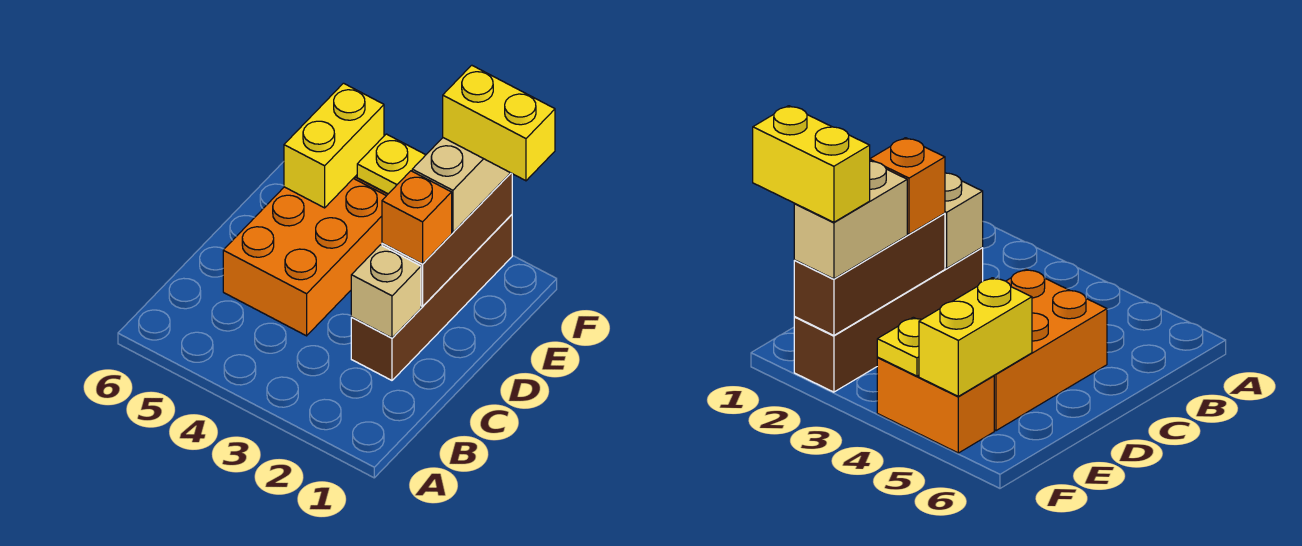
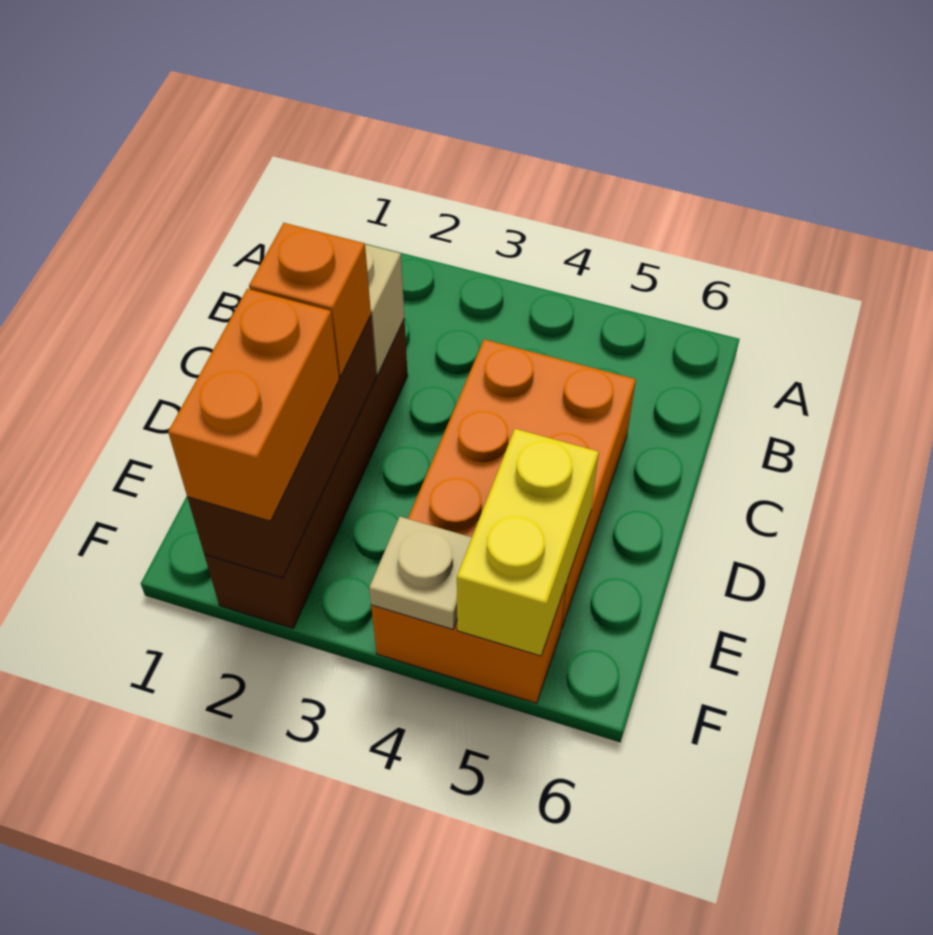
tan 1x2 brick [412,138,510,232] -> orange 1x2 brick [168,289,339,521]
yellow 1x2 brick [443,65,555,181] -> none
yellow 1x1 plate [357,134,425,194] -> tan 1x1 plate [369,517,472,629]

